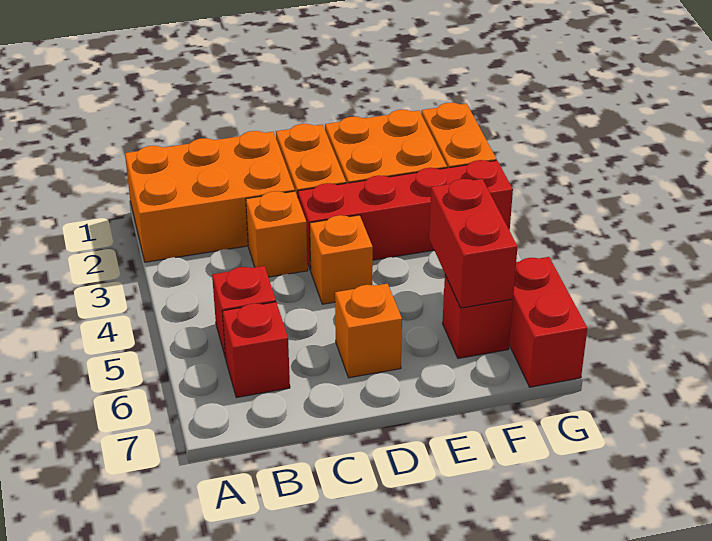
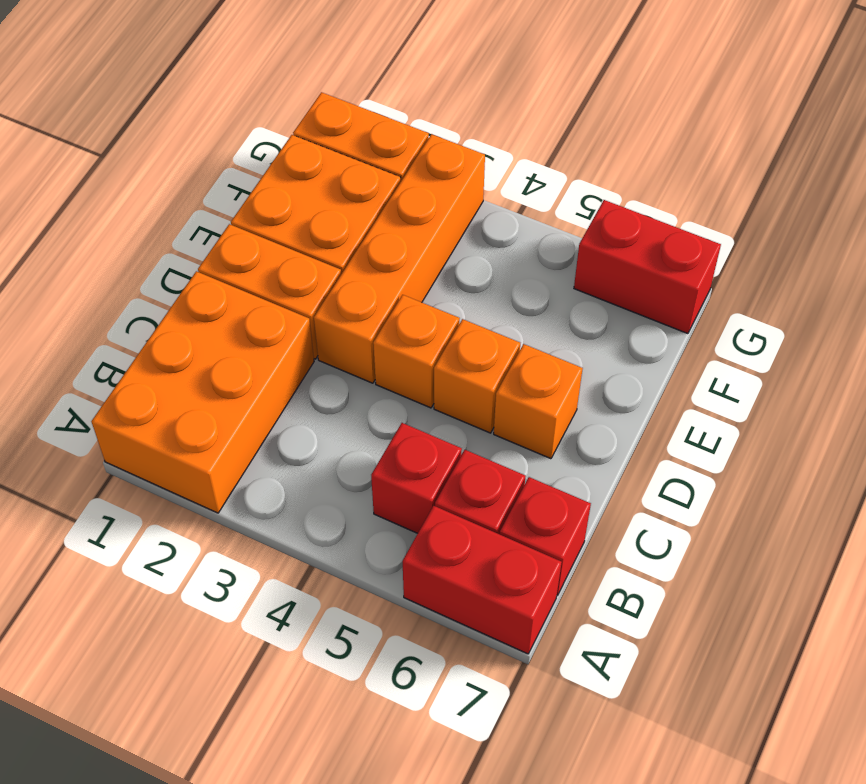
orange 1x1 brick [246,191,308,277] -> orange 1x1 brick moved to [434,319,520,433]
red 1x4 brick [298,160,513,270] -> orange 1x4 brick [314,134,485,383]
red 1x2 brick [429,179,517,308] -> red 1x2 brick moved to [403,506,562,654]
red 1x1 brick [443,275,513,358] -> red 1x1 brick moved to [500,477,591,595]

